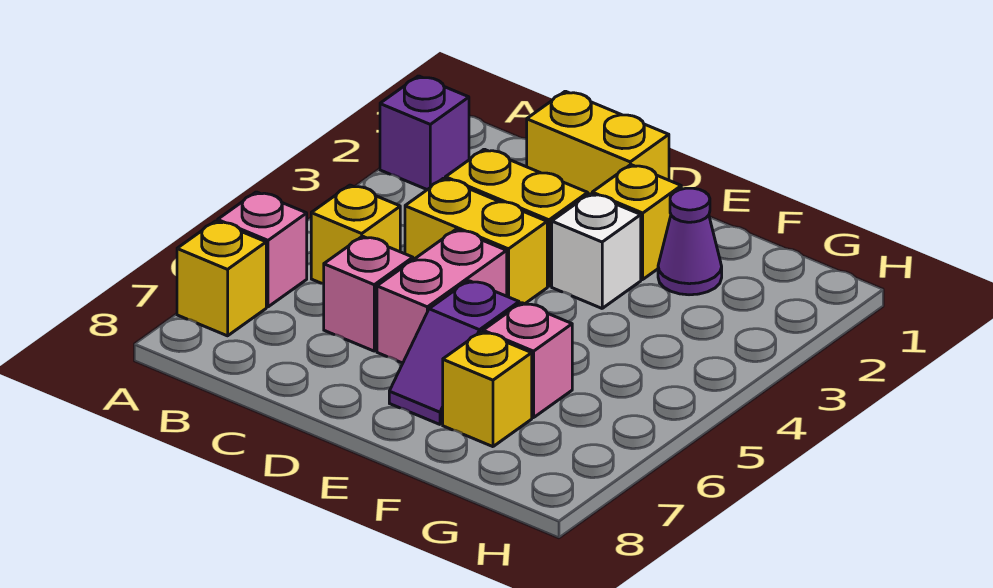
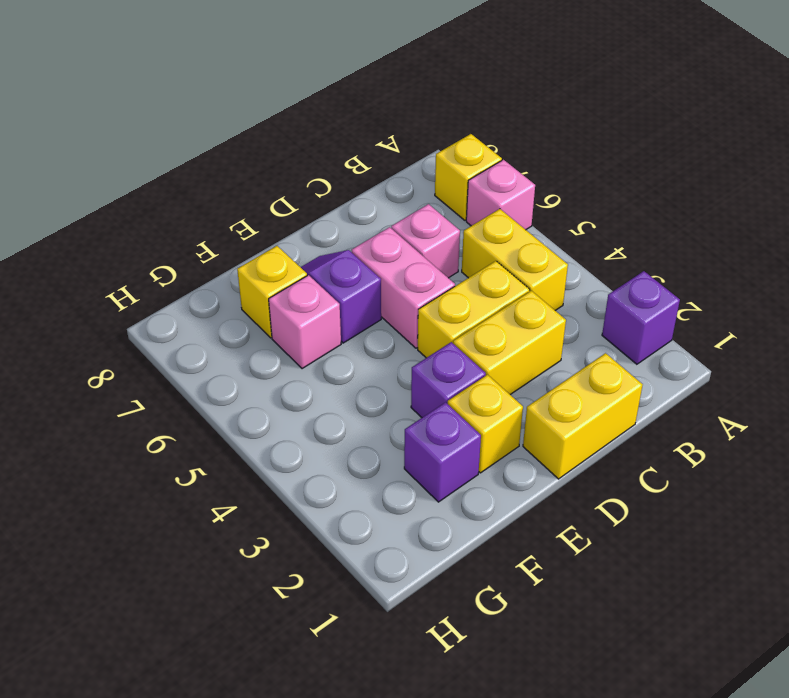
yellow 1x1 brick [311,185,400,284] -> yellow 1x2 brick [462,209,568,310]
white 1x1 brick [552,194,641,308] -> purple 1x1 brick [411,342,486,417]
purple 1x1 cone [658,188,722,295] -> purple 1x1 brick [404,402,481,502]

